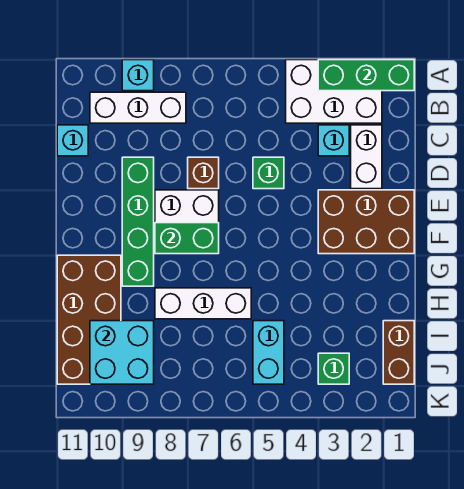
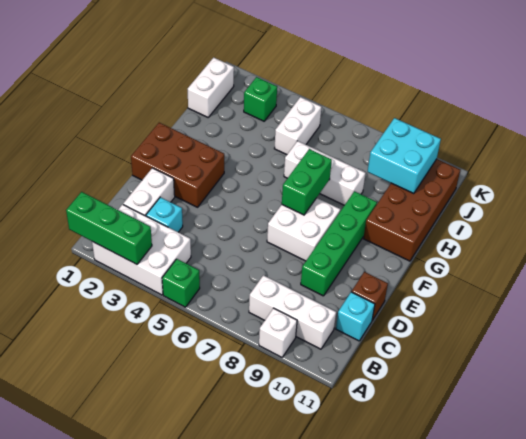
cyan 1x1 brick [122,60,154,91] -> white 1x1 brick [259,308,297,357]
green 1x1 brick [253,157,284,189] -> green 1x1 brick moved to [162,259,200,307]
brown 1x1 brick [188,157,219,189] -> brown 1x1 brick moved to [352,272,388,320]
green 1x2 brick [155,223,219,254] -> green 1x2 brick turned to [282,149,332,215]
brown 1x2 brick [383,321,414,384] -> white 1x2 brick [188,58,234,117]
cyan 1x2 brick [253,321,284,384] -> white 1x2 brick [274,97,322,155]

